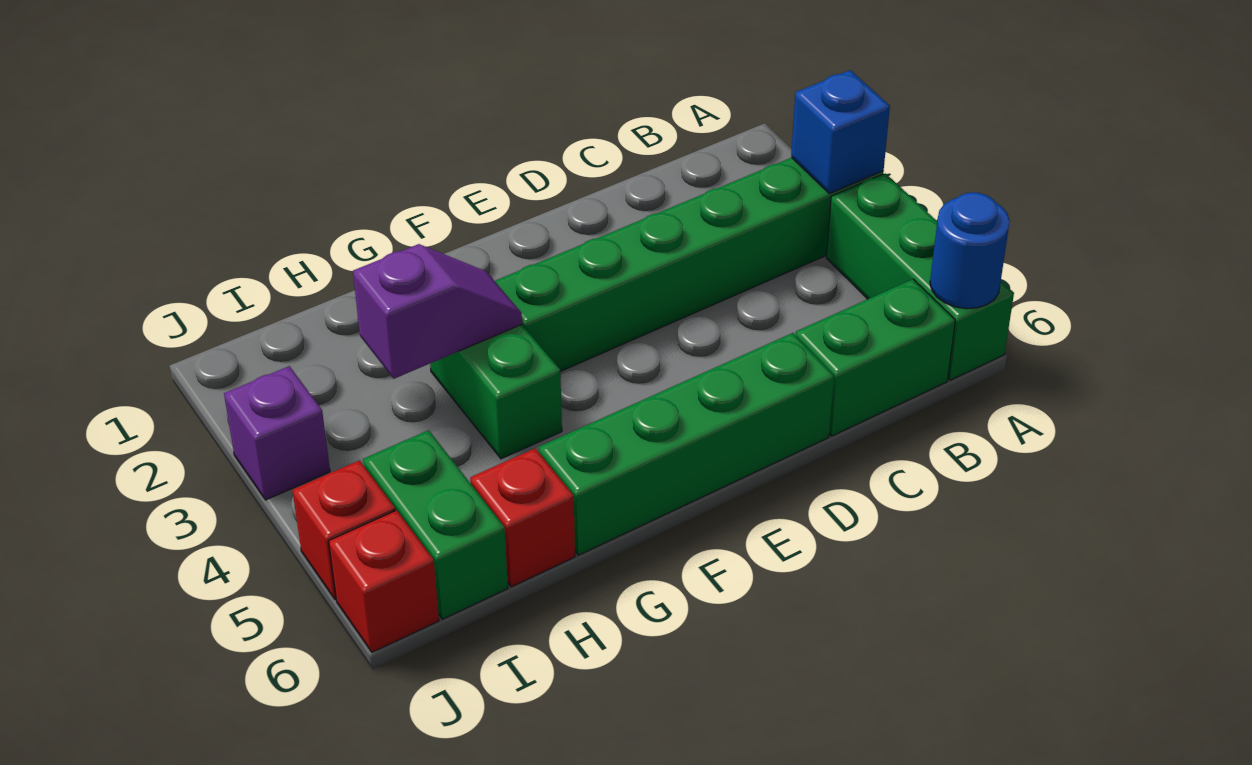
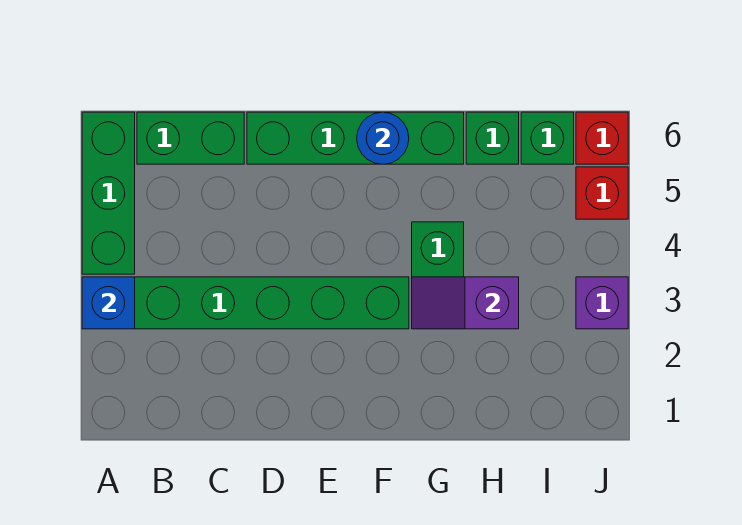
blue 1x1 round brick [930,192,1010,309] -> blue 1x1 round brick moved to [357,112,409,164]
red 1x1 brick [470,449,575,587] -> green 1x1 brick [466,112,519,164]
green 1x2 brick [363,430,508,619] -> green 1x1 brick [521,112,574,164]

